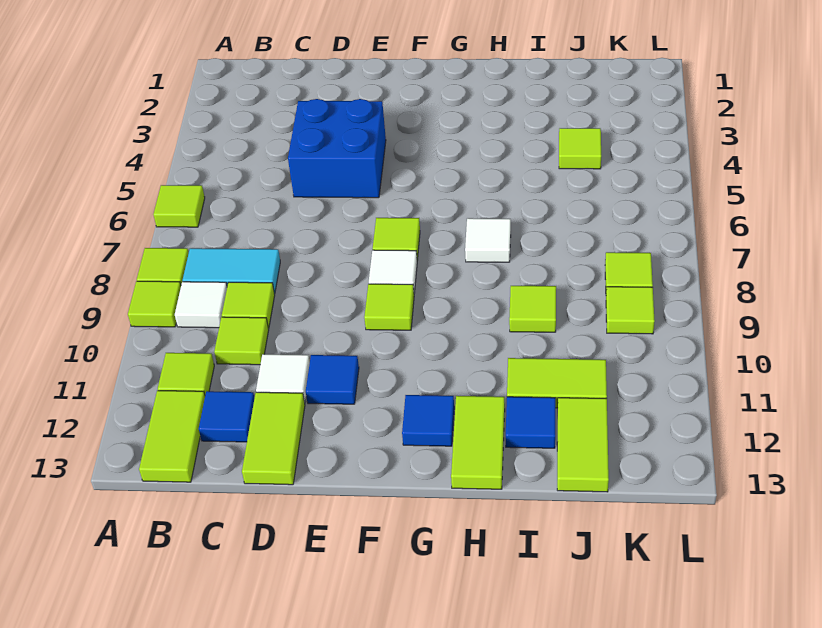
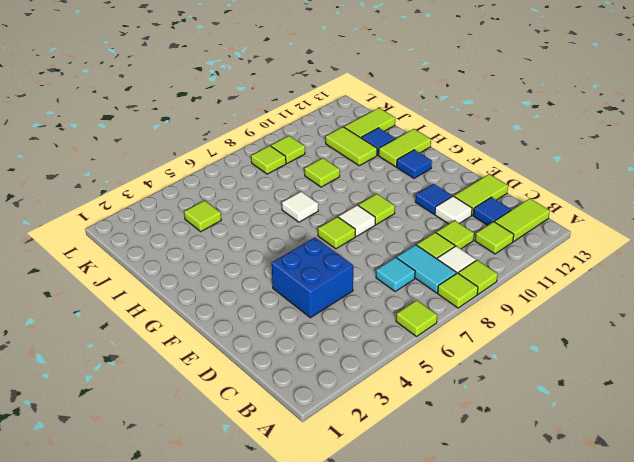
none -> cyan 1x1 tile [376,257,415,291]

